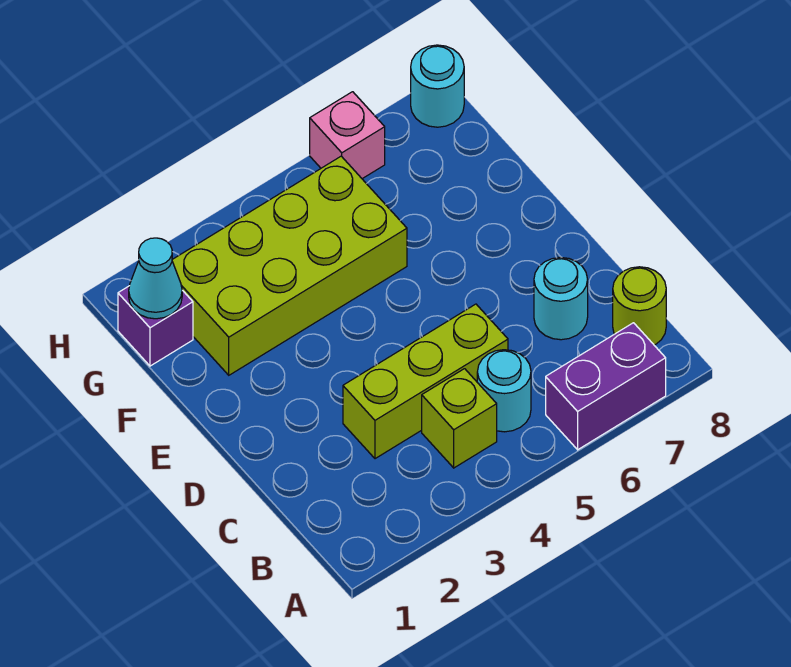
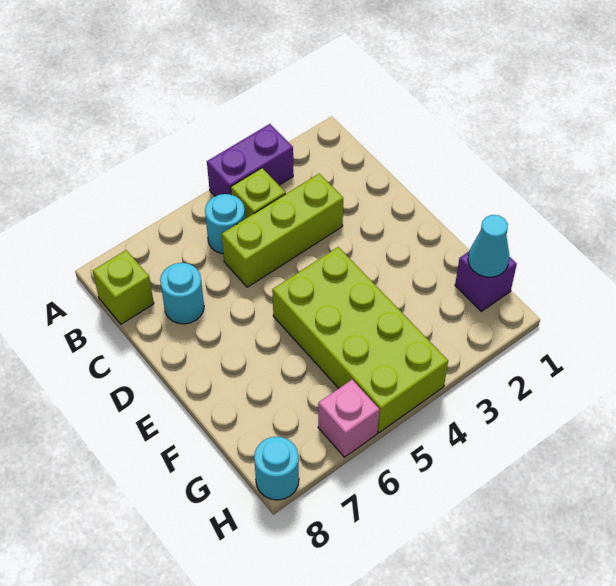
purple 1x2 brick [546,323,666,450] -> purple 1x2 brick moved to [207,124,293,196]
lime 1x1 round brick [613,267,666,345] -> lime 1x1 brick [93,250,154,324]
lime 2x4 brick [172,156,407,375] -> lime 2x4 brick turned to [272,247,448,433]

